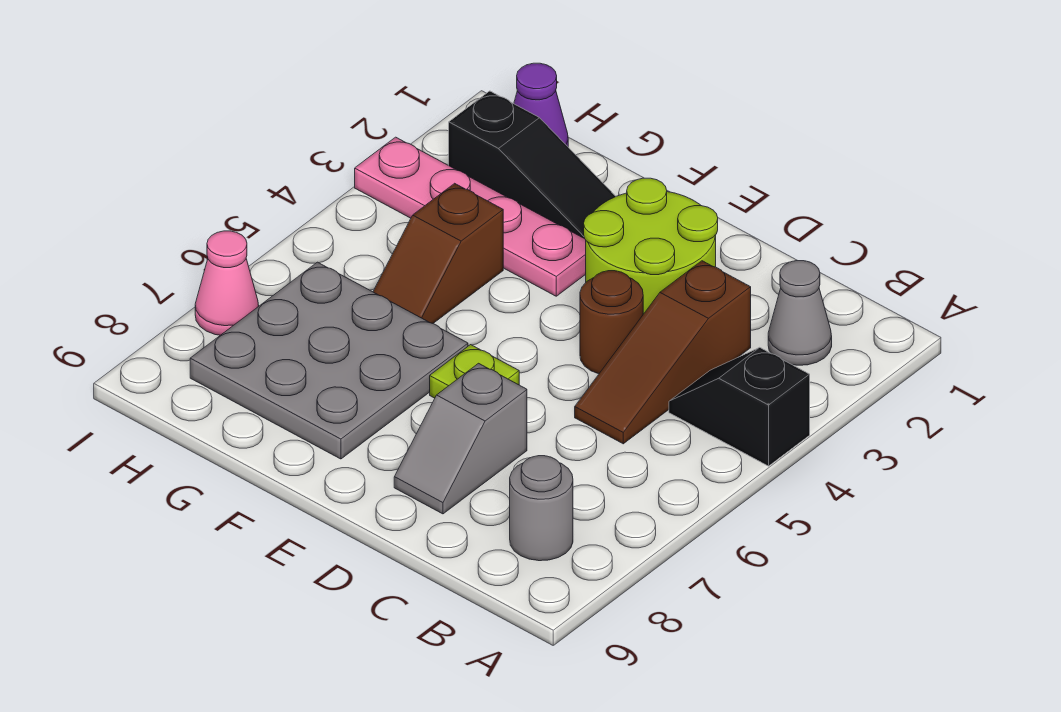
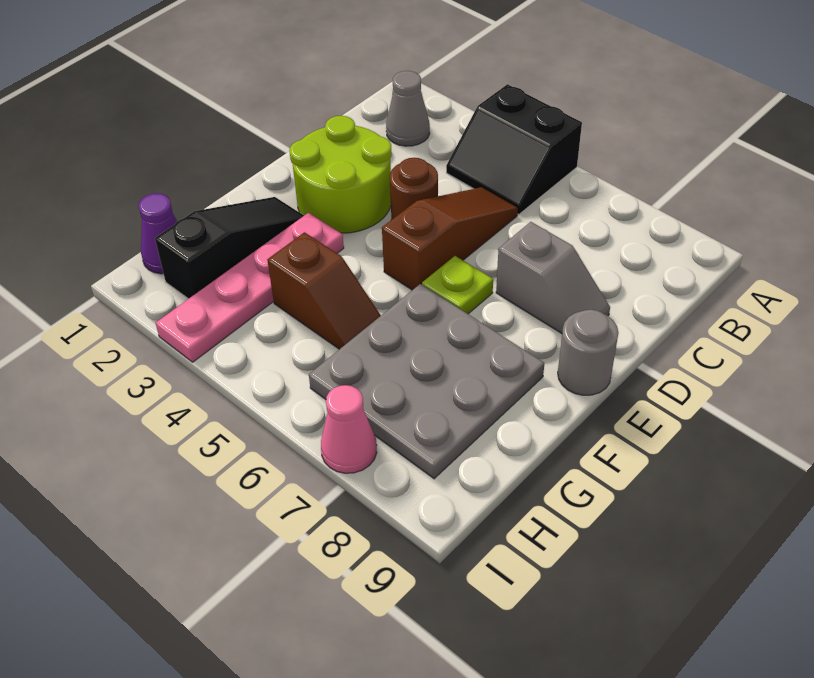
black 1x2 slope [669,347,810,466] -> black 2x2 slope [446,84,582,214]
grey 1x1 round brick [510,456,573,561] -> grey 1x1 round brick moved to [558,310,619,395]
brown 1x3 slope [575,261,751,444] -> brown 1x3 slope turned to [382,187,518,290]

